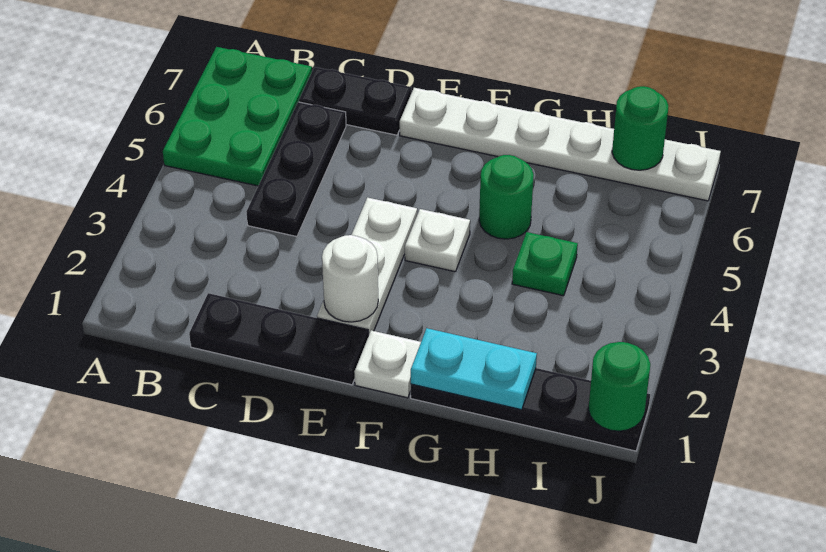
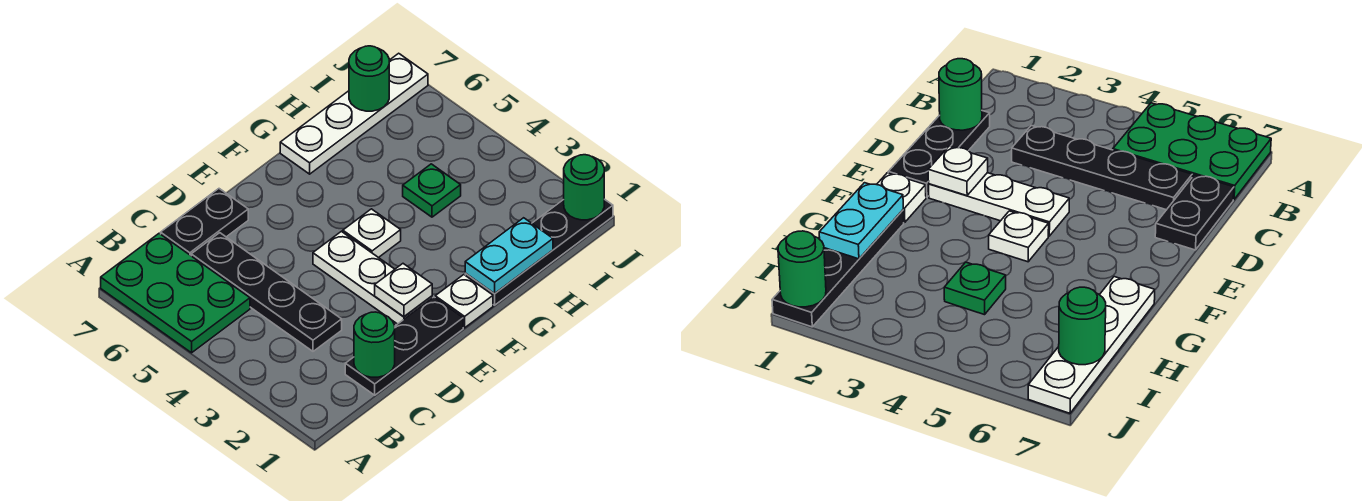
black 1x3 plate [246,102,346,237] -> black 1x4 plate [191,233,342,351]
white 1x1 round brick [322,235,378,322] -> white 1x1 plate [375,264,432,317]
white 1x6 plate [400,88,721,201] -> white 1x4 plate [280,53,428,174]
green 1x1 round brick [479,155,534,239] -> green 1x1 round brick moved to [354,312,395,377]

